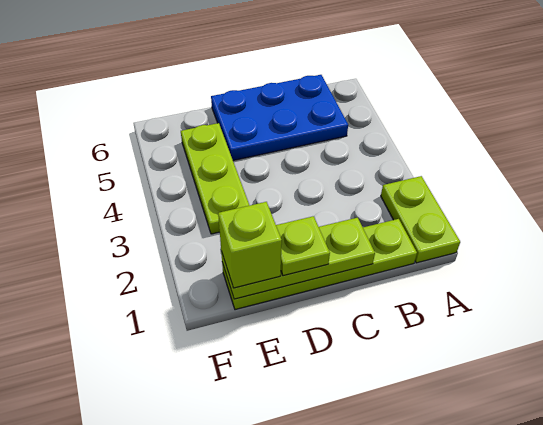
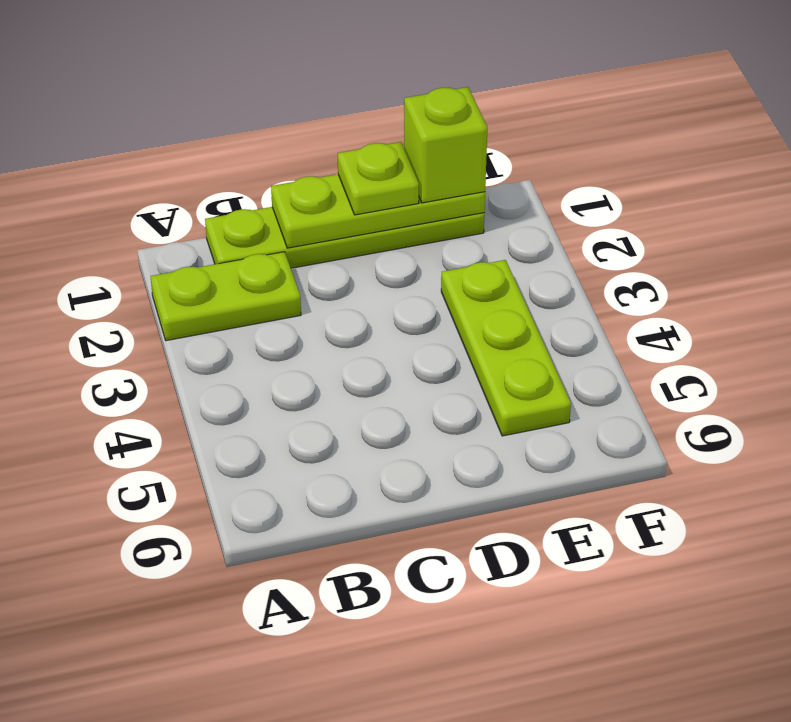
lime 1x2 plate [381,176,460,263] -> lime 1x2 plate turned to [151,252,301,341]
blue 2x3 plate [211,75,348,161] -> none

